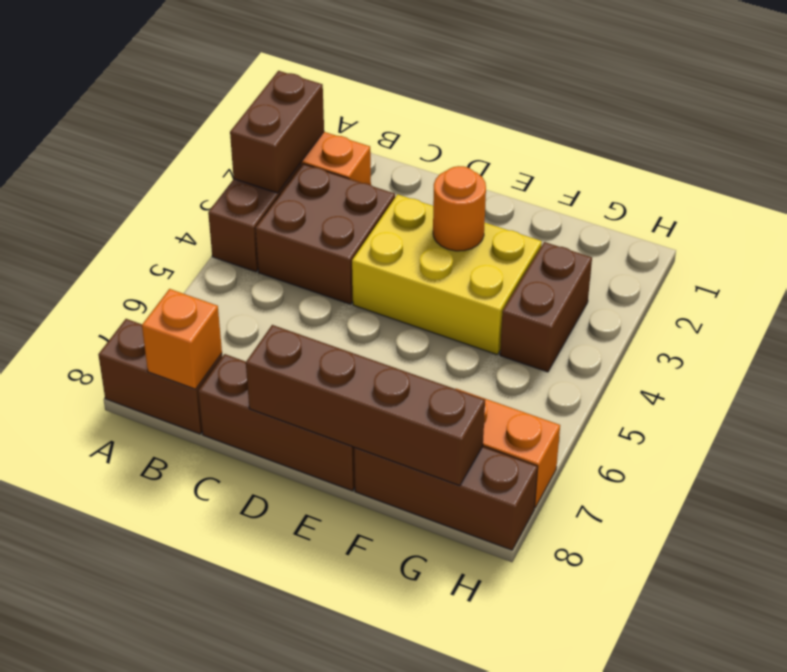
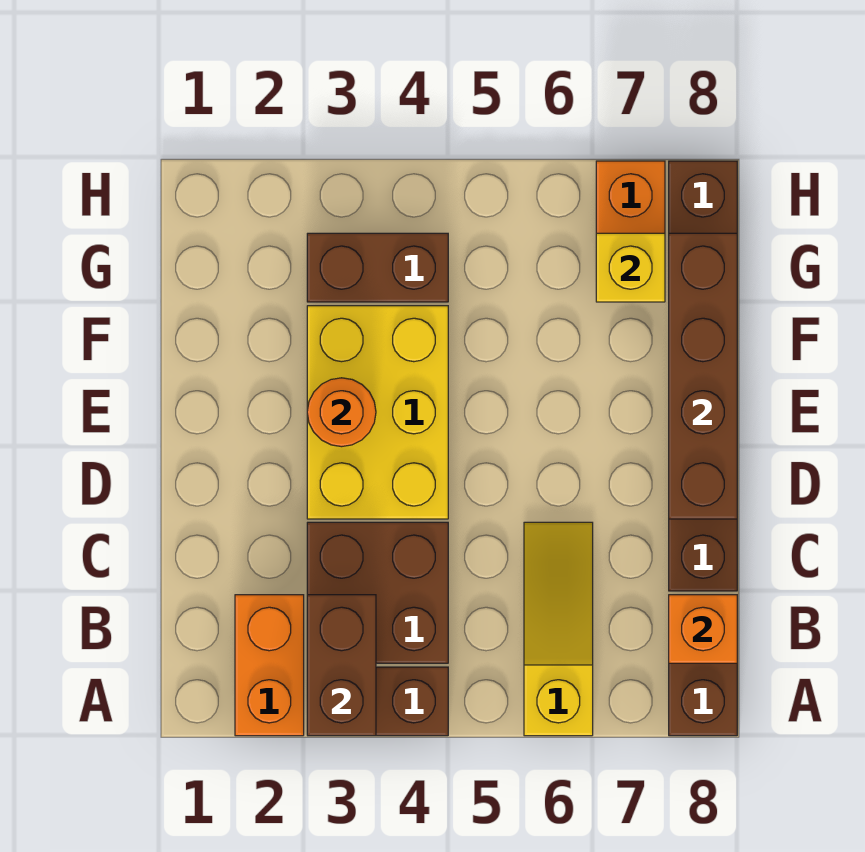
brown 1x2 brick [230,71,324,193] -> brown 1x2 brick turned to [307,595,376,736]
none -> yellow 1x3 slope [524,522,593,736]
none -> yellow 1x1 brick [596,233,665,302]

